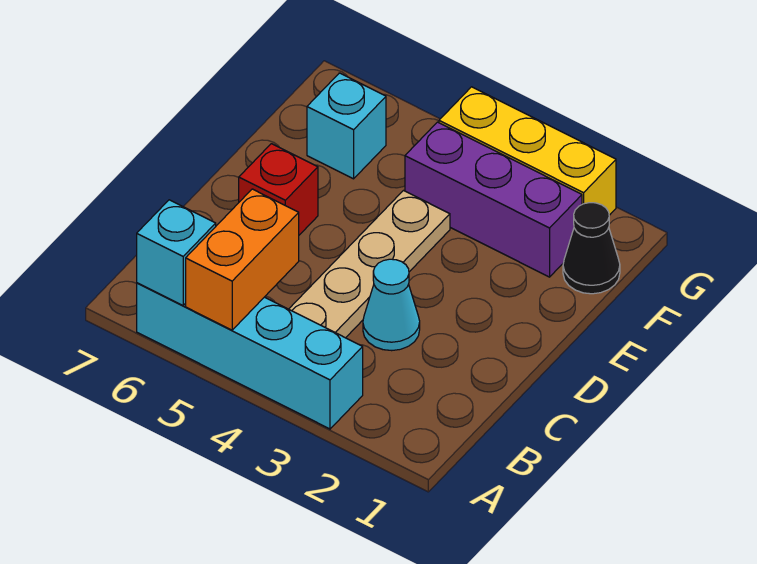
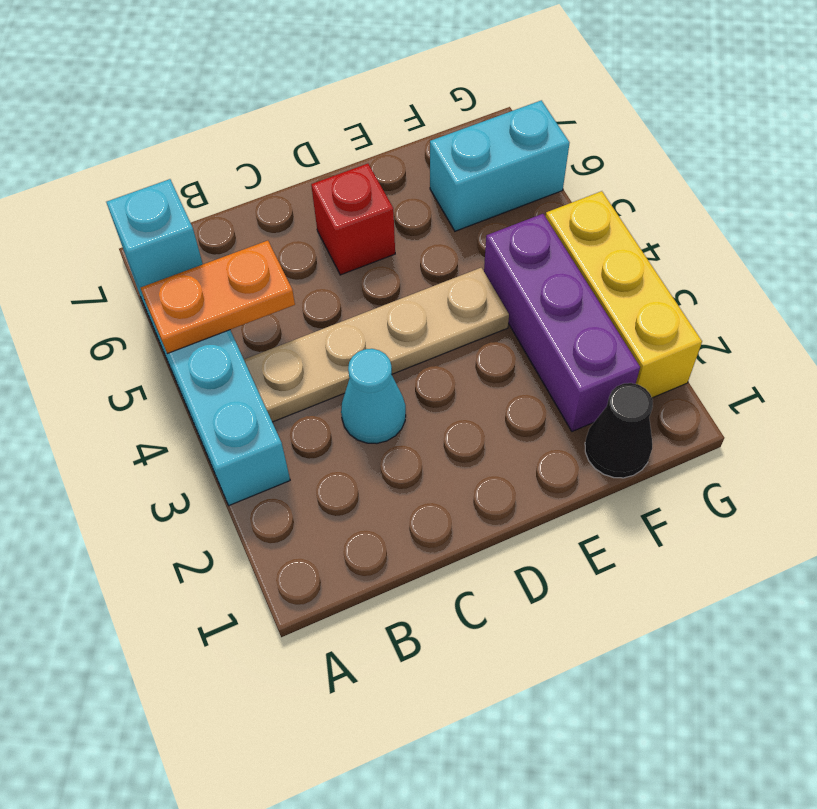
orange 1x2 brick [186,189,299,330] -> orange 1x2 plate [141,241,295,354]
cyan 1x1 brick [307,73,386,179] -> cyan 1x2 brick [430,100,569,231]

